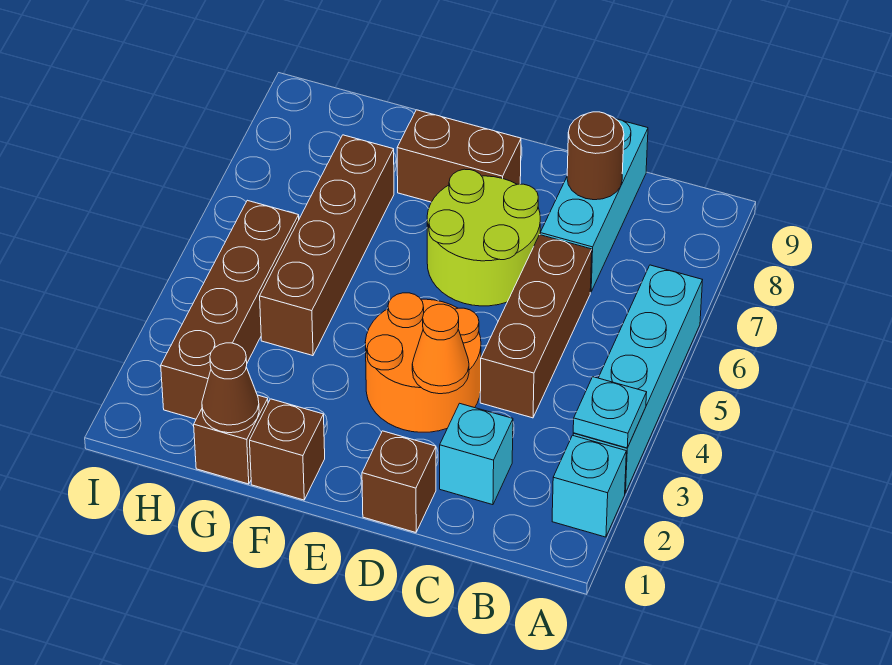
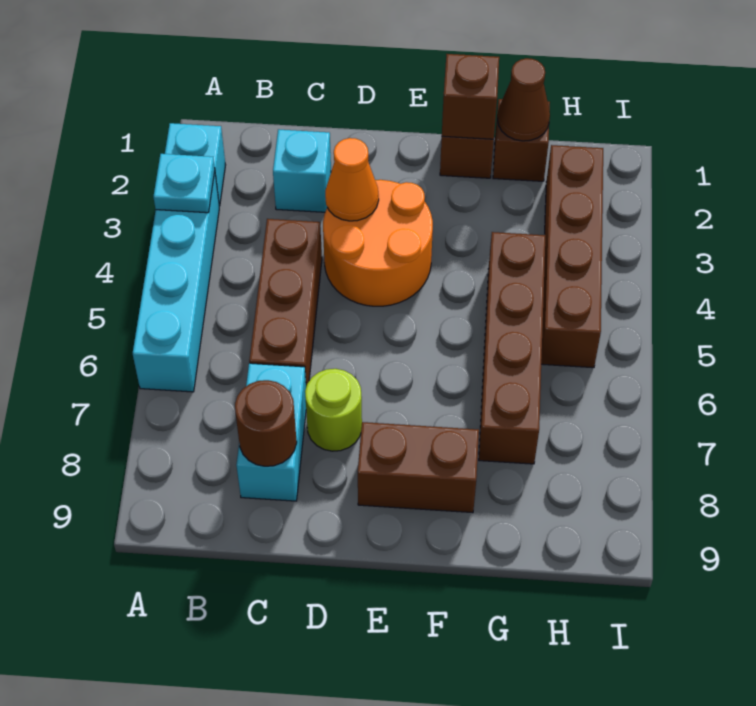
cyan 1x3 brick [540,119,648,292] -> cyan 1x2 brick [236,363,306,501]
brown 1x1 brick [362,431,436,532] -> brown 1x1 brick moved to [442,54,499,139]
lime 2x2 round brick [427,169,540,306] -> lime 1x1 round brick [305,369,362,451]

